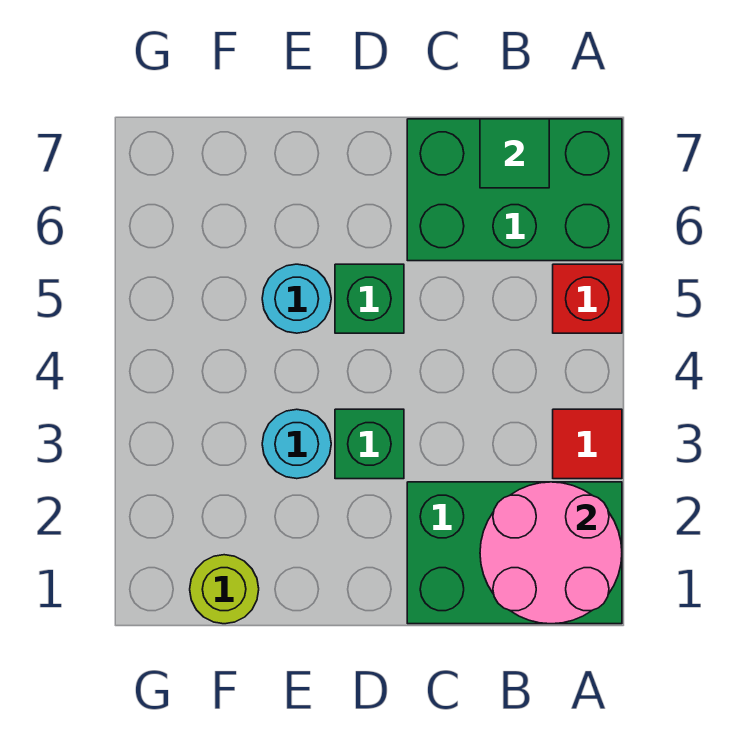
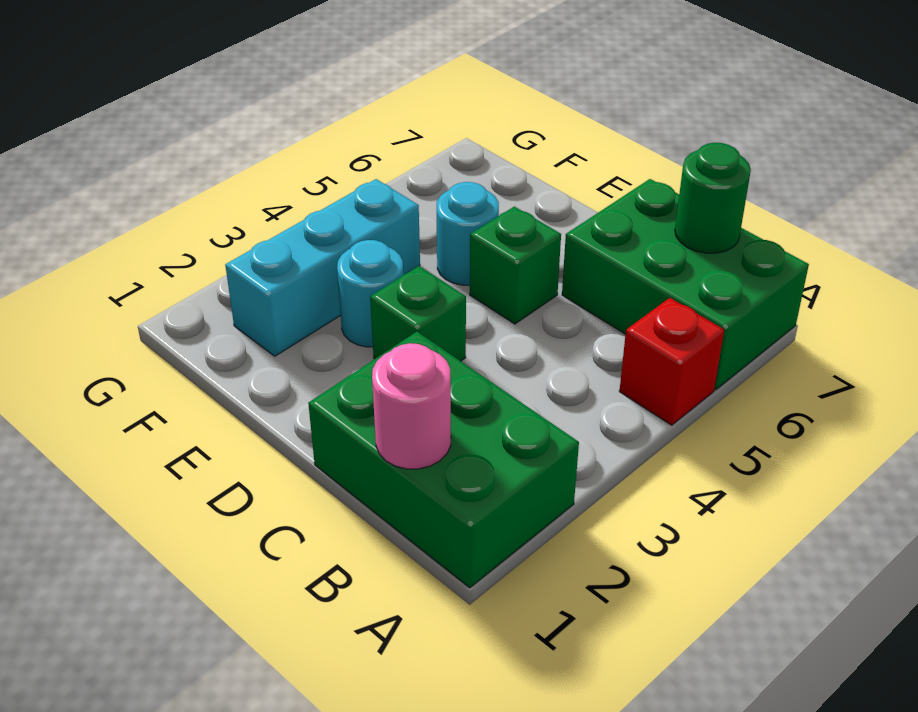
pink 2x2 round brick [480,482,622,624] -> pink 1x1 round brick [372,343,451,469]
red 1x1 tile [553,409,622,479] -> none
green 1x1 tile [480,119,549,188] -> green 1x1 round brick [675,143,751,253]
lime 1x1 round brick [190,555,259,624] -> none
none -> cyan 1x3 brick [225,179,420,356]

